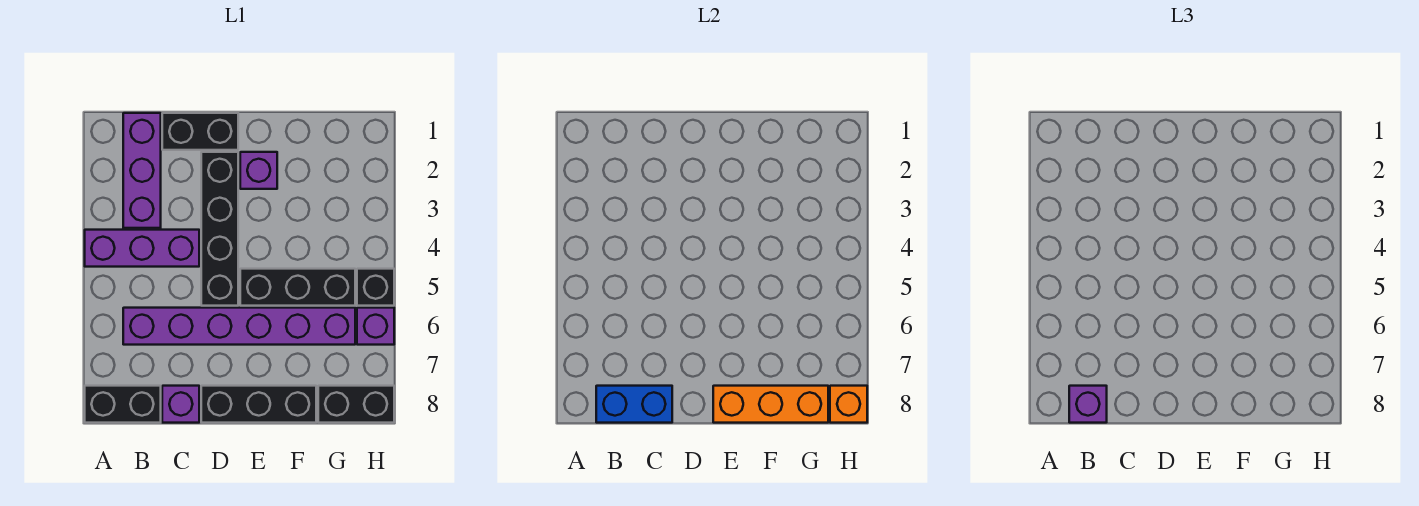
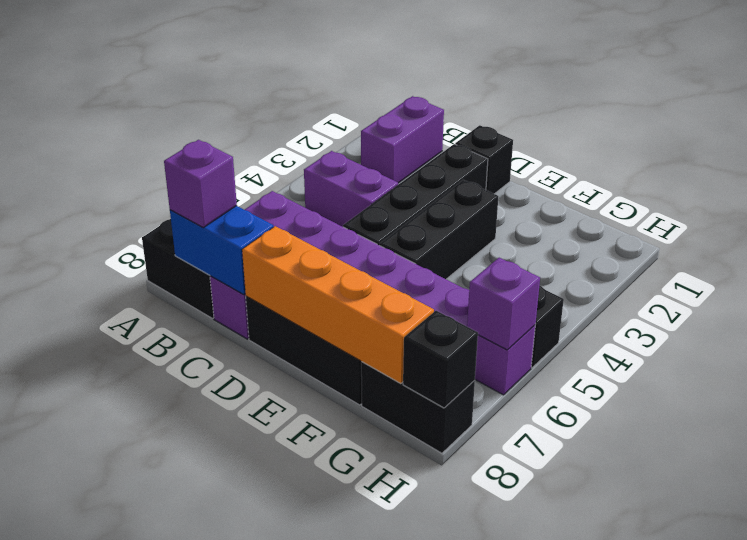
purple 1x3 brick [85,230,199,267] -> purple 1x2 brick [304,151,398,227]
purple 1x3 brick [123,113,161,228] -> purple 1x2 brick [361,96,444,183]
black 1x2 brick [162,113,238,150] -> black 1x1 brick [455,125,513,194]
purple 1x1 brick [240,152,277,189] -> purple 1x1 brick moved to [467,258,540,350]
black 1x3 brick [240,269,355,306] -> black 1x3 brick turned to [379,180,498,279]
orange 1x3 brick [713,386,828,423] -> orange 1x4 brick [242,226,434,384]
orange 1x1 brick [830,386,867,423] -> black 1x1 brick [403,311,478,408]

